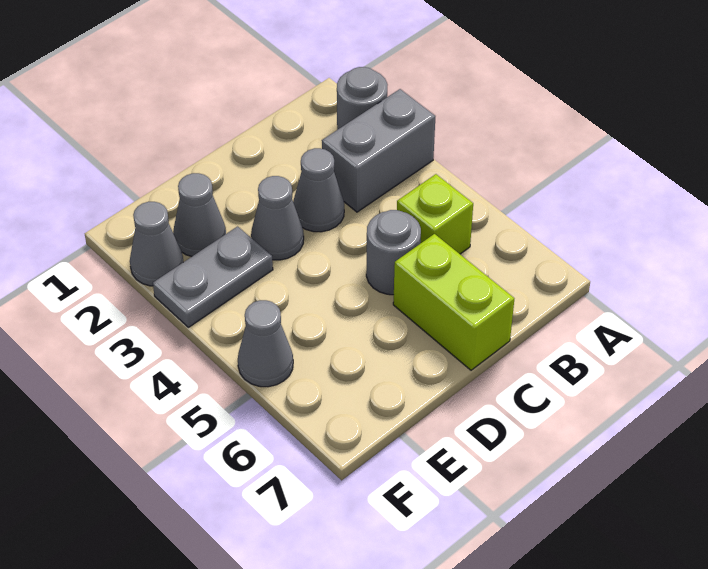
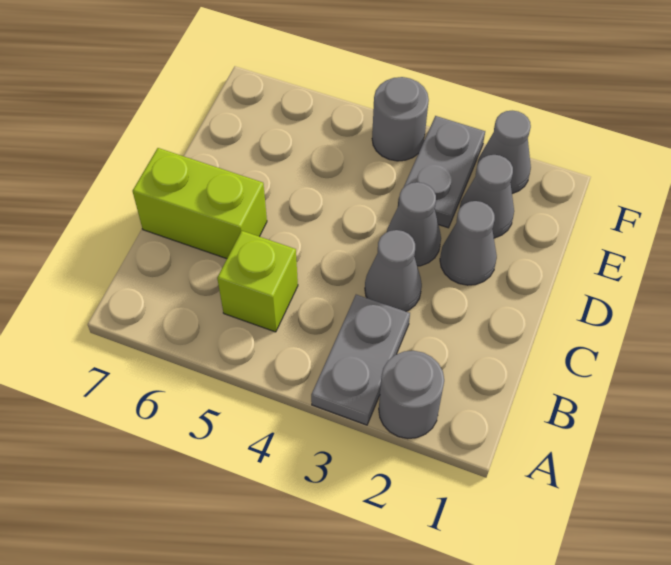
grey 1x2 brick [322,89,435,212] -> grey 1x2 plate [311,295,410,425]
grey 1x1 round brick [366,210,421,295] -> grey 1x1 round brick moved to [372,77,429,161]
grey 1x1 cone [238,300,293,387] -> grey 1x1 cone moved to [440,201,497,285]

